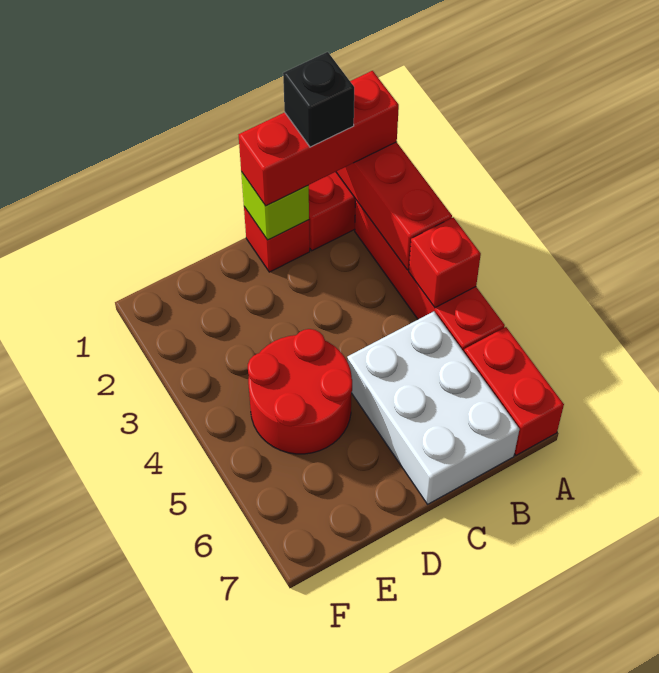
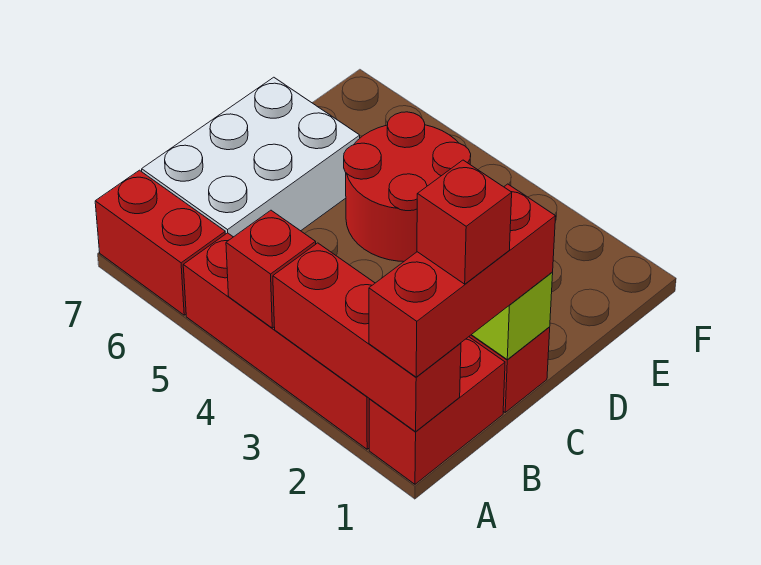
black 1x1 brick [283,52,354,147] -> red 1x1 brick [417,160,512,284]
white 2x3 brick [347,311,519,504] -> white 2x3 brick turned to [142,77,360,237]

